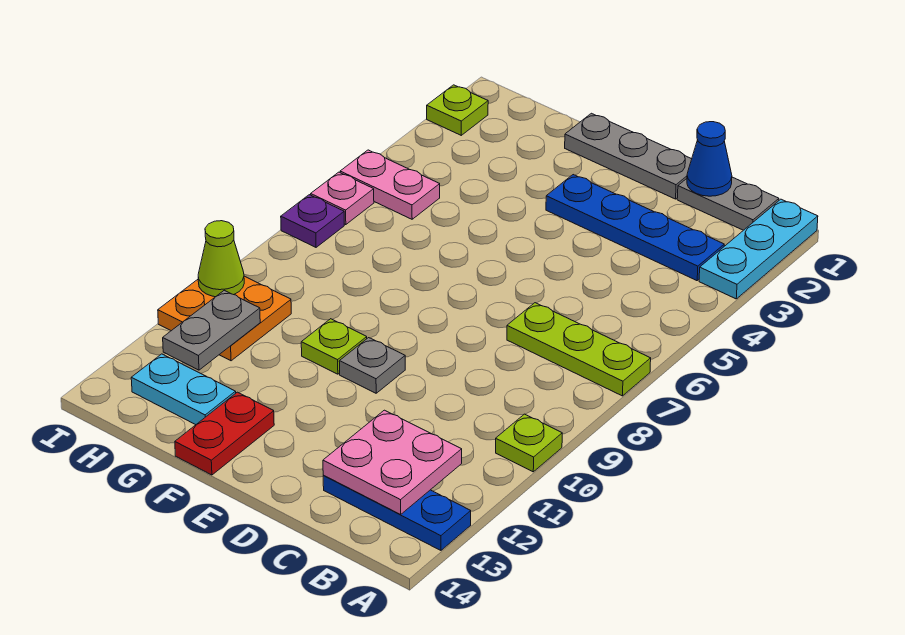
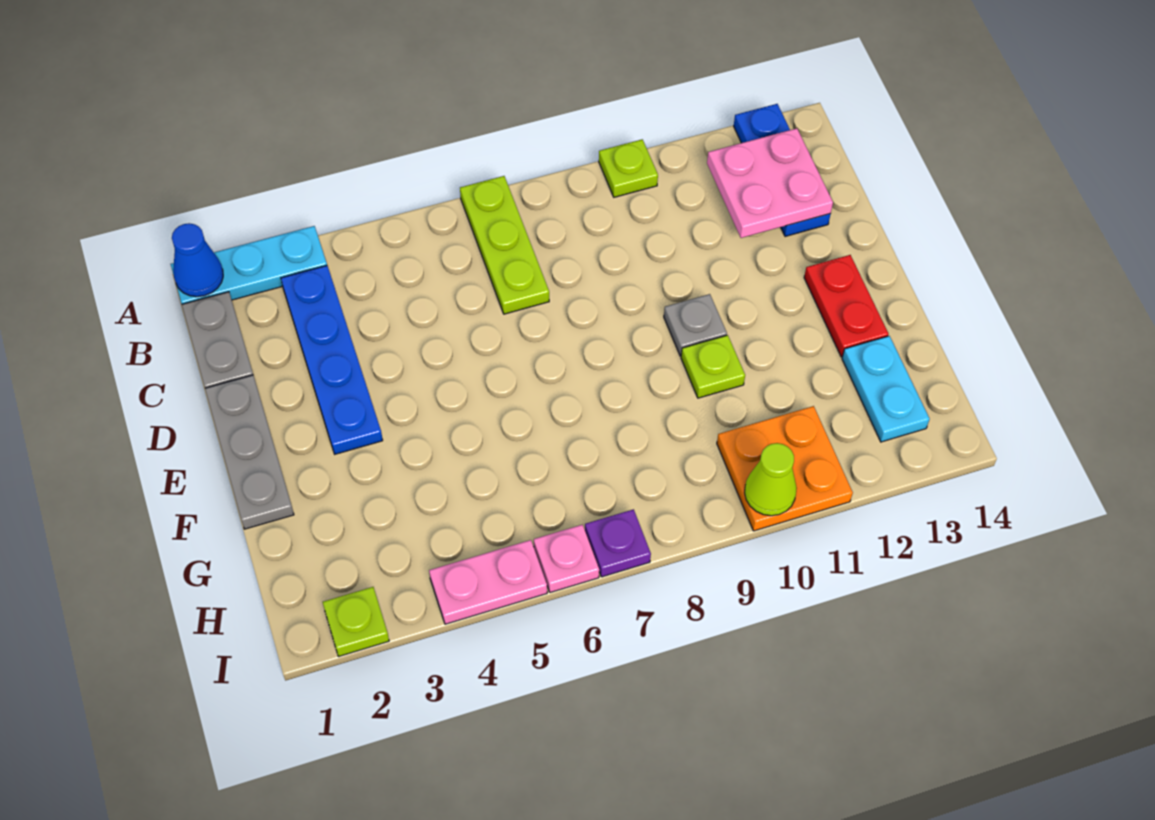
blue 1x1 cone [687,122,732,196] -> blue 1x1 cone moved to [172,223,223,297]
red 1x2 plate [175,392,274,475] -> red 1x2 plate turned to [804,255,889,357]
pink 1x2 plate [340,150,440,219] -> pink 1x2 plate turned to [429,540,547,624]
grey 1x2 plate [163,290,260,370] -> none

